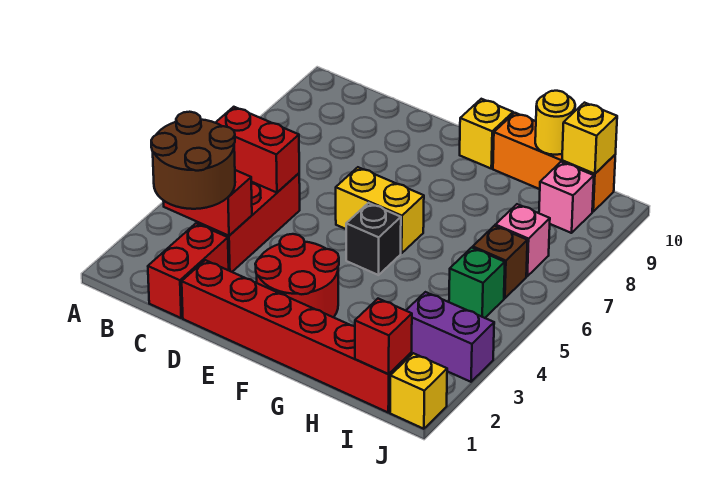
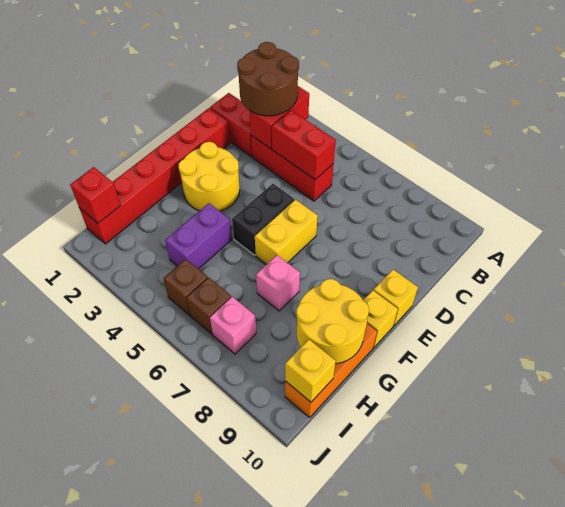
red 1x2 brick [215,107,299,193] -> red 1x2 brick turned to [272,110,336,180]
red 2x2 round brick [255,234,339,317] -> yellow 2x2 round brick [178,142,240,211]
black 1x1 brick [346,203,401,275] -> black 1x2 brick [232,184,294,255]
yellow 1x1 round brick [535,91,575,155] -> yellow 2x2 round brick [296,279,369,364]
purple 1x2 brick [406,292,494,382] -> purple 1x2 brick moved to [165,203,232,269]
green 1x1 brick [449,248,505,318] -> brown 1x1 brick [163,259,208,315]
pink 1x1 brick [539,162,594,233] -> pink 1x1 brick moved to [256,255,300,311]
yellow 1x1 brick [390,353,447,429] -> yellow 1x1 brick moved to [374,270,418,326]

